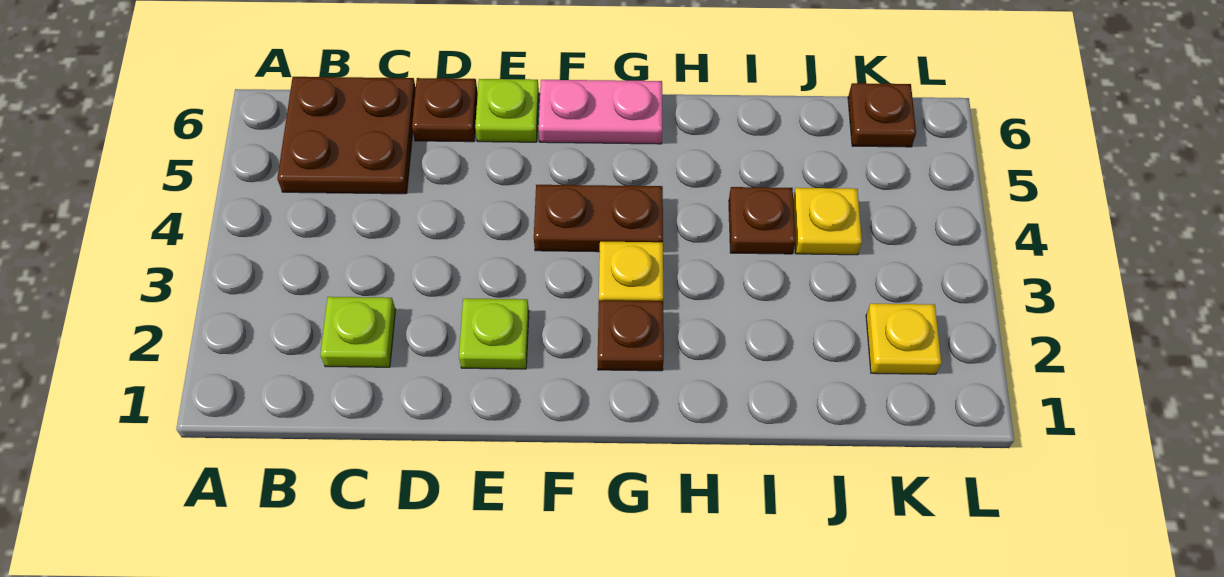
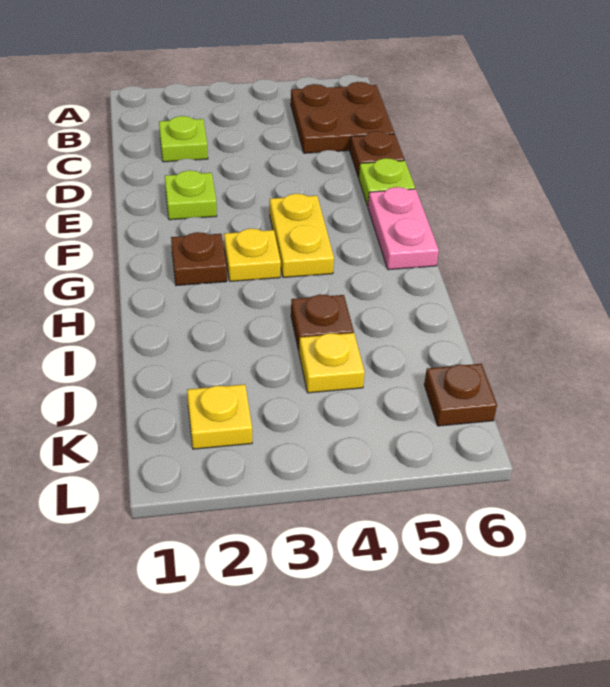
brown 1x2 plate [534,185,663,252] -> yellow 1x2 plate [270,194,334,277]

